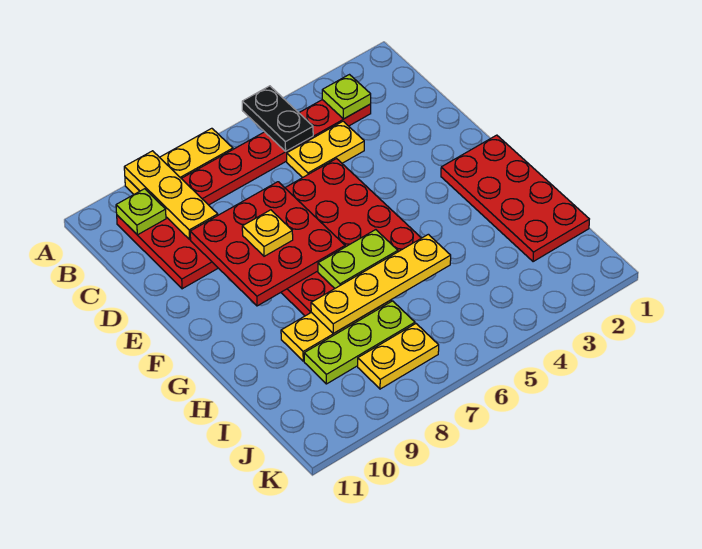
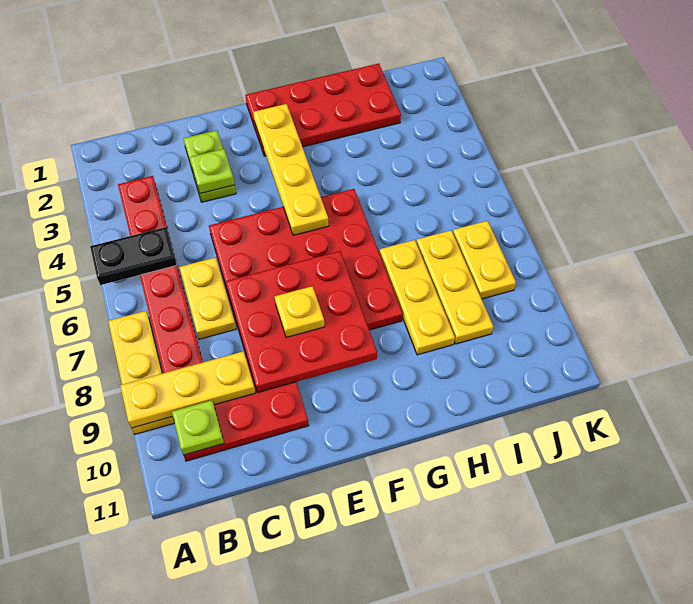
lime 1x1 plate [322,75,371,119] -> lime 1x1 plate moved to [190,149,235,194]
yellow 1x2 plate [287,121,364,178] -> yellow 1x2 plate moved to [179,257,236,339]
lime 1x2 plate [318,230,398,288] -> lime 1x2 plate moved to [184,130,236,202]
yellow 1x4 plate [311,234,451,334] -> yellow 1x4 plate moved to [253,104,329,235]
lime 1x3 plate [304,301,415,384] -> yellow 1x3 plate [416,230,493,344]

